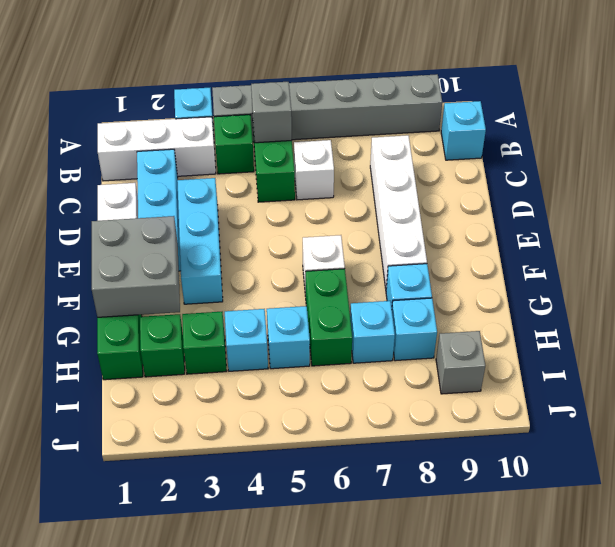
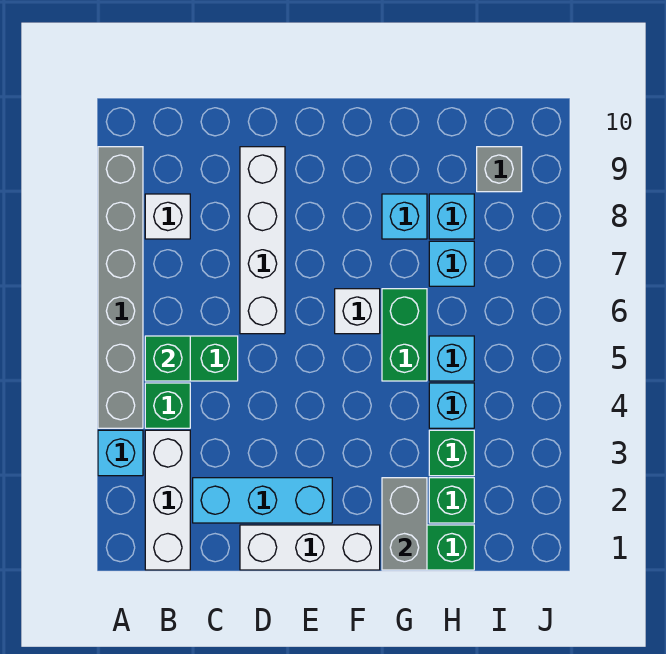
grey 1x1 brick [251,82,292,143] -> green 1x1 brick [145,336,190,381]
cyan 1x1 brick [441,101,486,160] -> none
white 1x1 brick [294,140,334,200] -> white 1x1 brick moved to [145,194,190,239]
white 1x4 brick [370,135,427,288] -> white 1x4 brick turned to [240,147,285,334]
cyan 1x3 brick [177,178,223,304] -> none
grey 2x2 brick [92,216,180,317] -> grey 1x2 brick [382,478,427,570]
green 1x2 brick [306,269,352,366] -> green 1x2 brick turned to [382,289,427,381]

